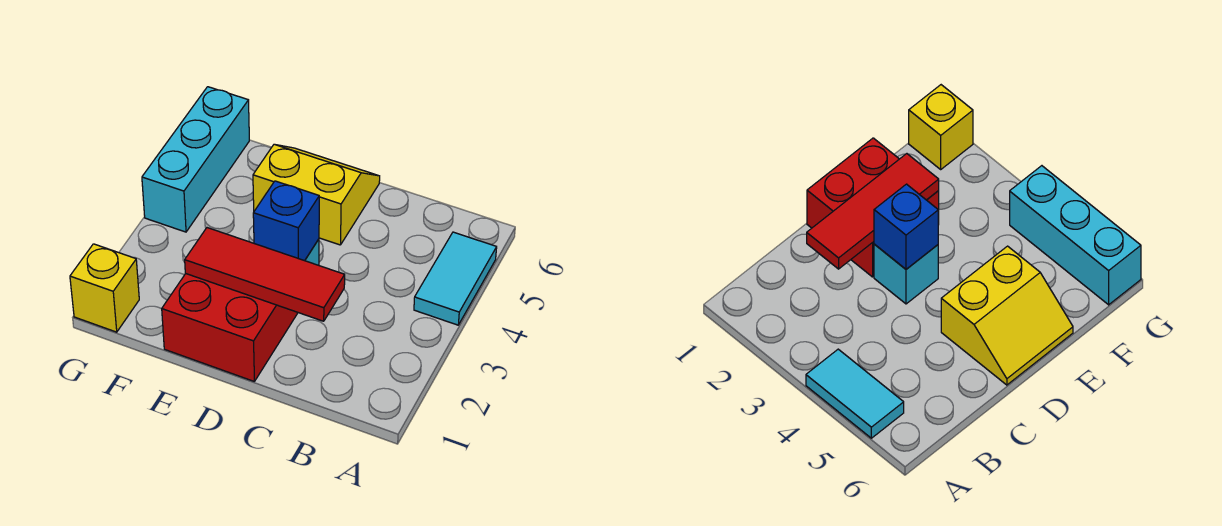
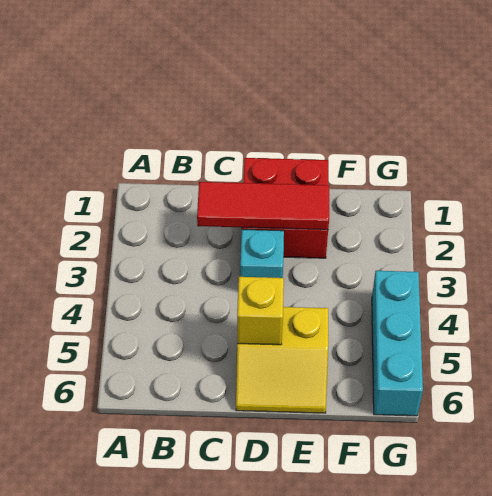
cyan 1x2 tile [414,232,497,325] -> none
blue 1x1 brick [253,181,319,261] -> none
yellow 1x1 brick [70,244,139,332] -> yellow 1x1 brick moved to [237,277,284,345]

